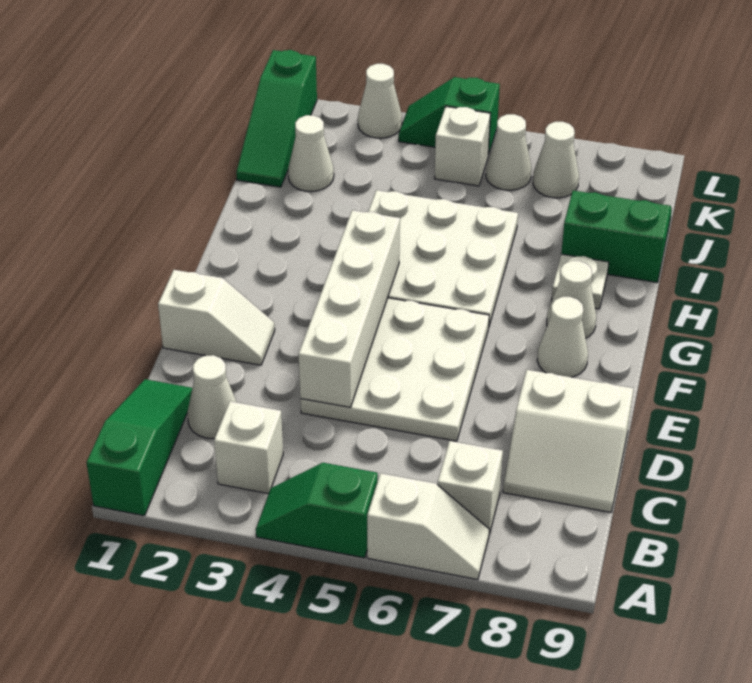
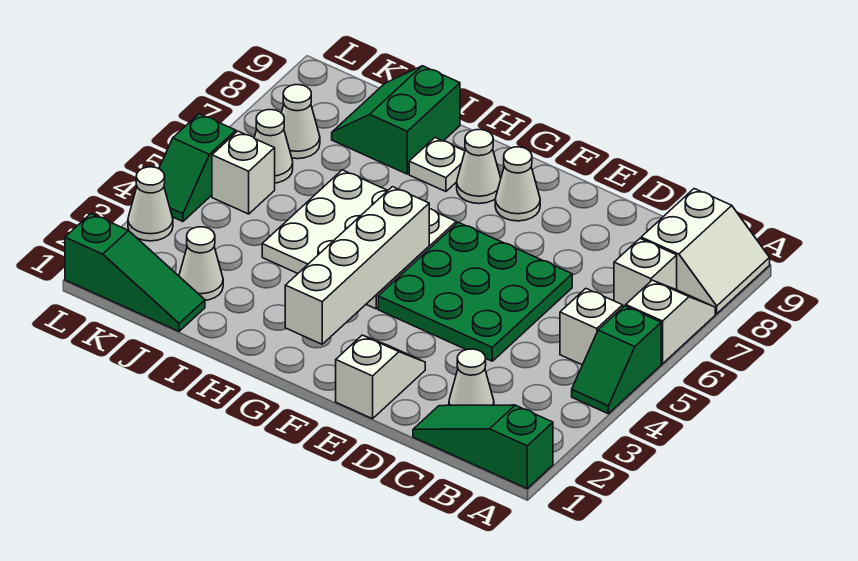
white 1x1 brick [214,401,283,494] -> white 1x1 brick moved to [560,289,623,365]
white 2x2 slope [503,370,634,512] -> white 2x2 slope moved to [641,189,770,314]
white 3x3 plate [300,298,489,441] -> green 3x3 plate [378,222,572,361]
white 1x4 brick [299,210,400,407] -> white 1x4 brick turned to [285,187,429,344]

